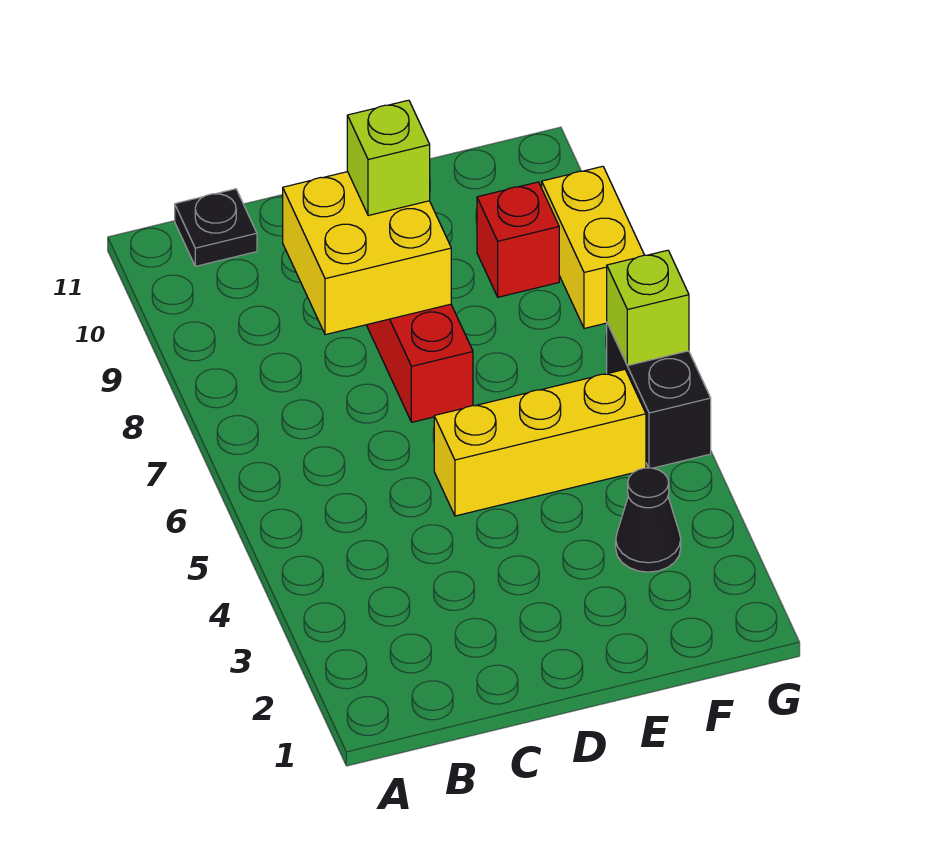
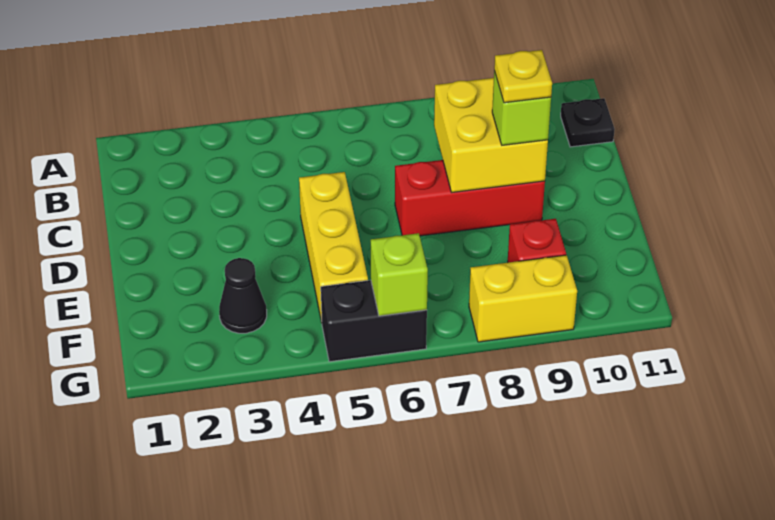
none -> yellow 1x1 plate [494,50,552,103]

